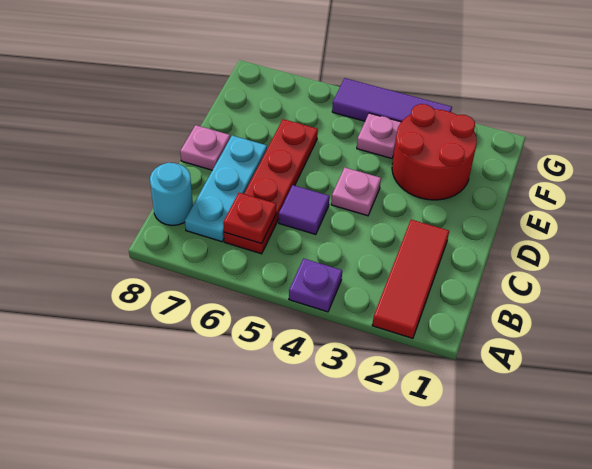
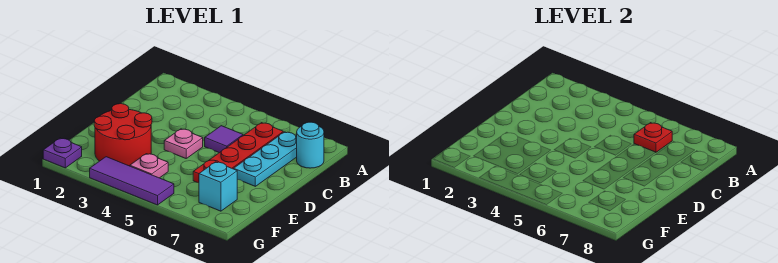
red 1x3 tile [372,220,449,338] -> none
purple 1x1 plate [289,258,342,312] -> purple 1x1 plate moved to [43,138,82,168]
pink 1x1 plate [180,125,230,170] -> none
none -> cyan 1x1 brick [199,162,237,211]

